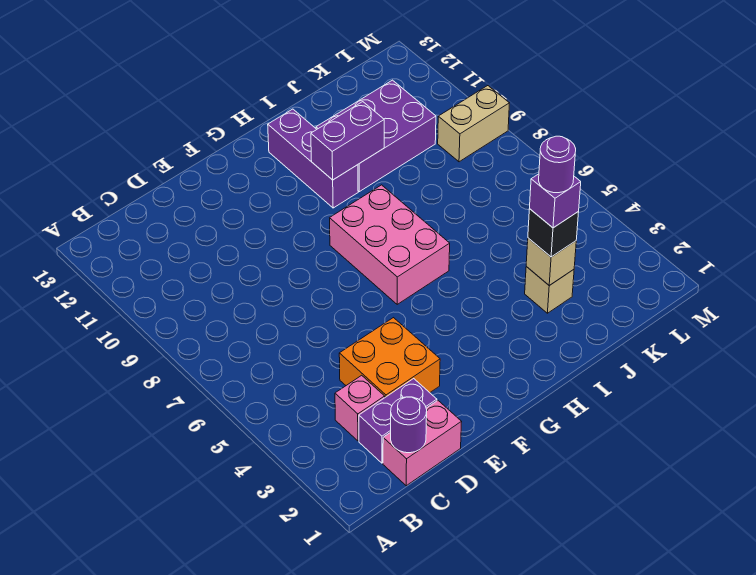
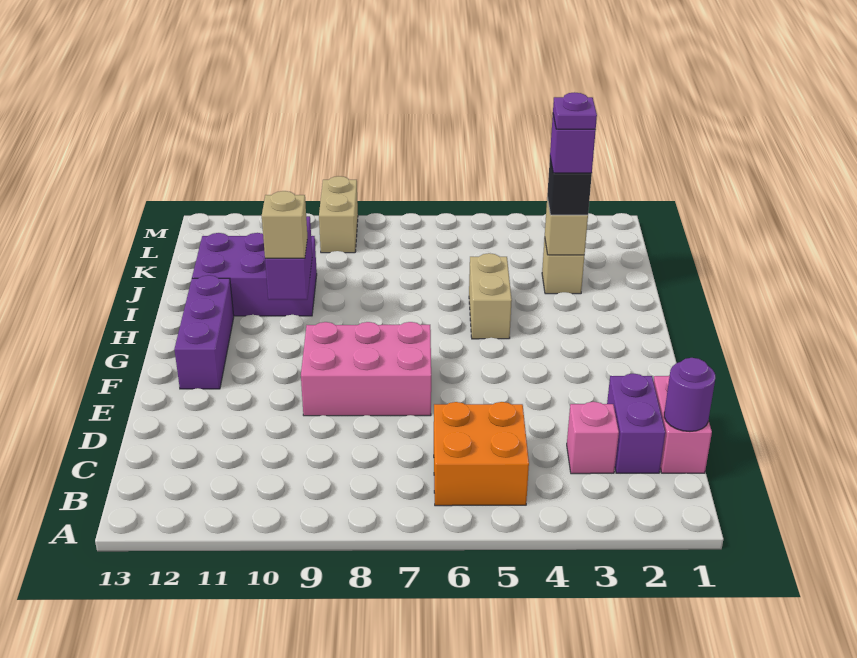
orange 2x2 brick [339,318,440,397] -> orange 2x2 brick moved to [434,402,529,506]
pink 2x3 brick [330,185,450,304] -> pink 2x3 brick moved to [301,322,431,416]
none -> tan 1x2 brick [469,253,512,339]
purple 1x3 brick [268,109,358,208] -> purple 1x3 brick turned to [174,275,234,389]
none -> tan 1x1 brick [262,191,307,258]
purple 2x3 brick [316,80,436,192] -> purple 2x3 brick turned to [192,233,317,316]
purple 1x1 round brick [539,136,576,193] -> purple 1x1 plate [553,92,597,129]

